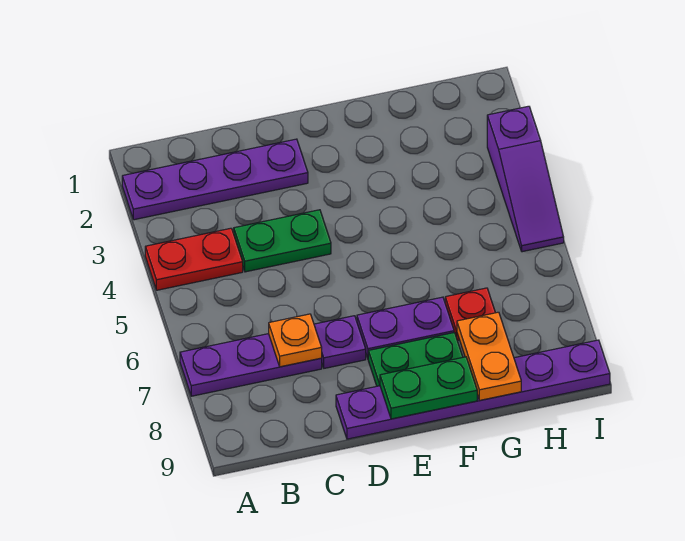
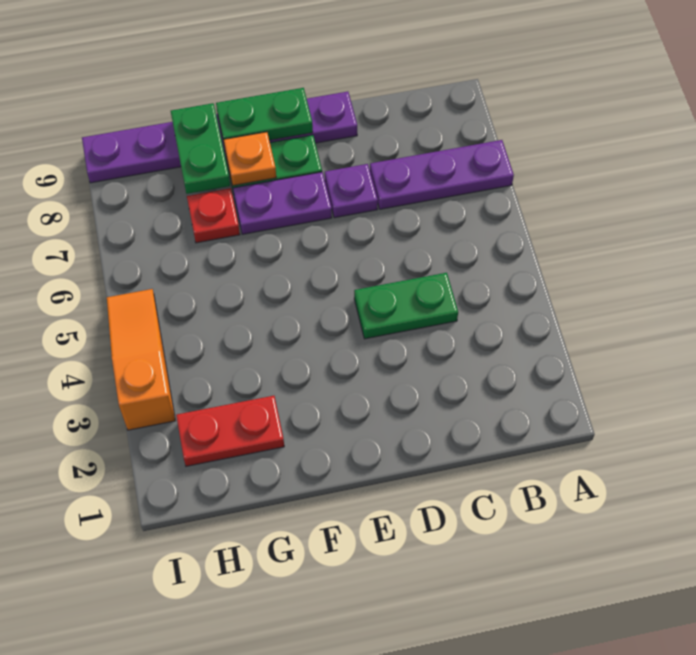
purple 1x4 plate [122,139,308,220] -> none
red 1x2 plate [145,228,243,290] -> red 1x2 plate moved to [176,396,284,466]
orange 1x1 plate [269,314,322,367] -> orange 1x1 plate moved to [224,132,276,186]
orange 1x2 plate [457,312,521,400] -> green 1x2 plate [171,103,230,194]
purple 1x3 slope [487,106,564,252] -> orange 1x3 slope [107,289,175,430]

